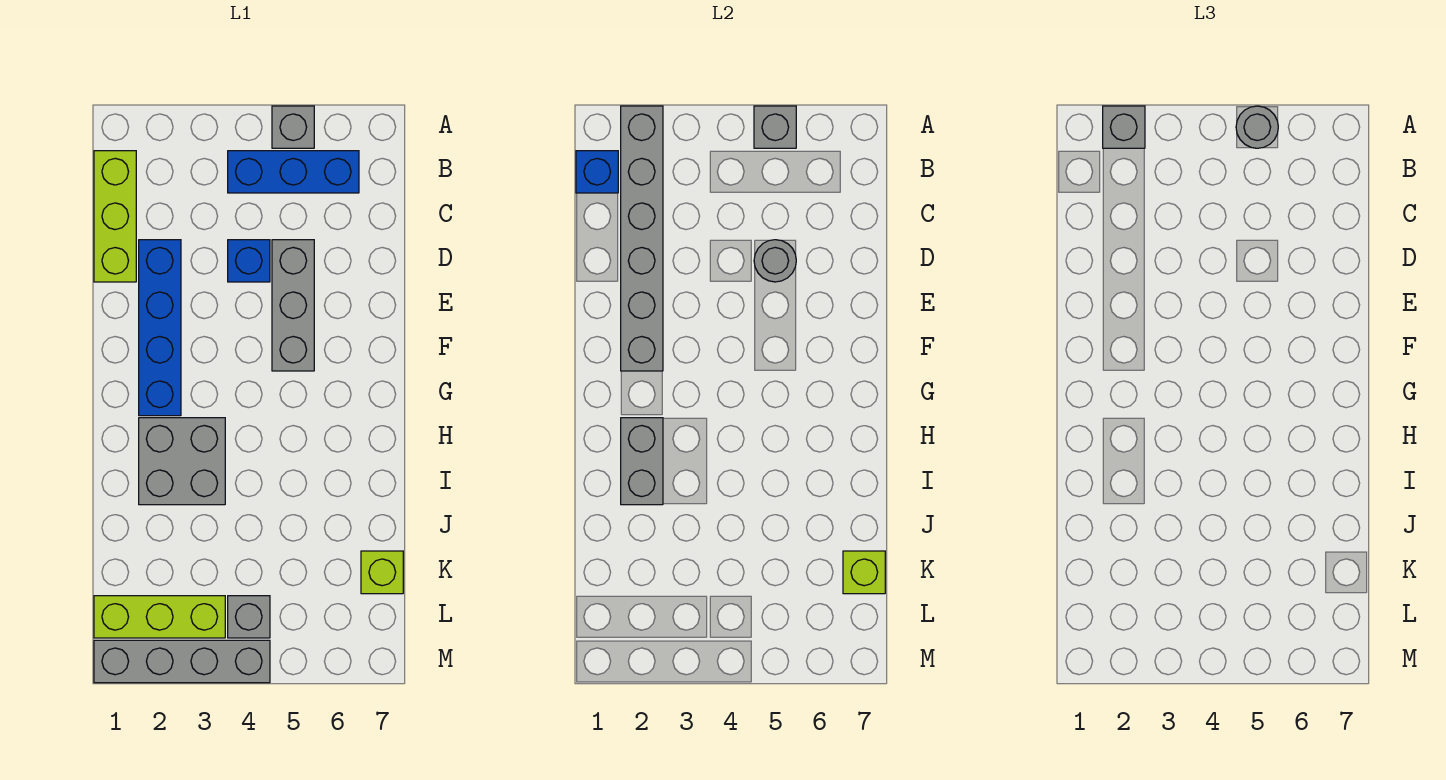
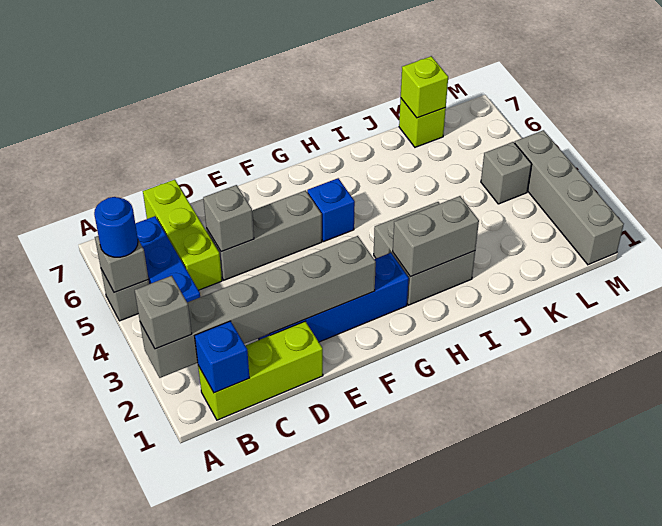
grey 1x1 round brick [1236,106,1278,148] -> blue 1x1 round brick [94,197,138,257]
blue 1x1 brick [228,240,270,282] -> blue 1x1 brick moved to [307,178,355,242]
grey 1x1 round brick [754,240,796,282] -> grey 1x1 brick [203,185,254,252]
lime 1x3 brick [94,596,225,638] -> lime 1x3 brick moved to [143,179,222,290]

